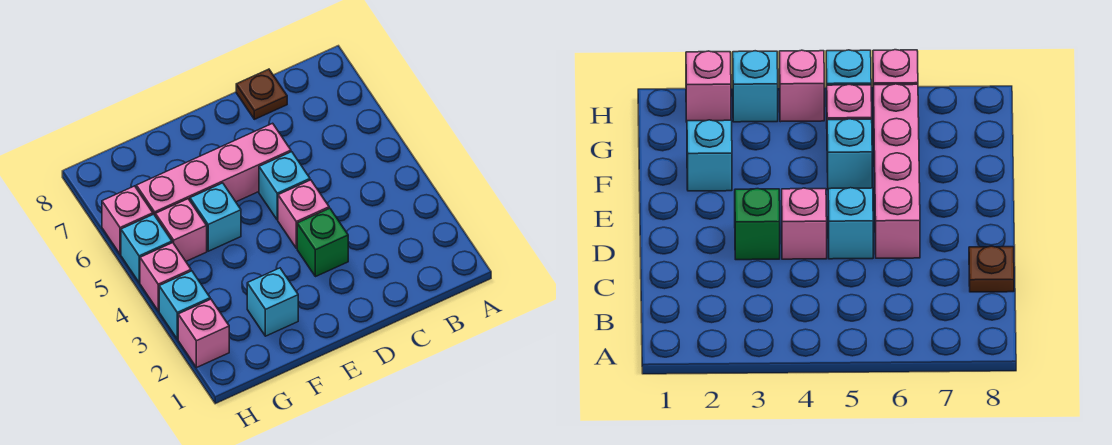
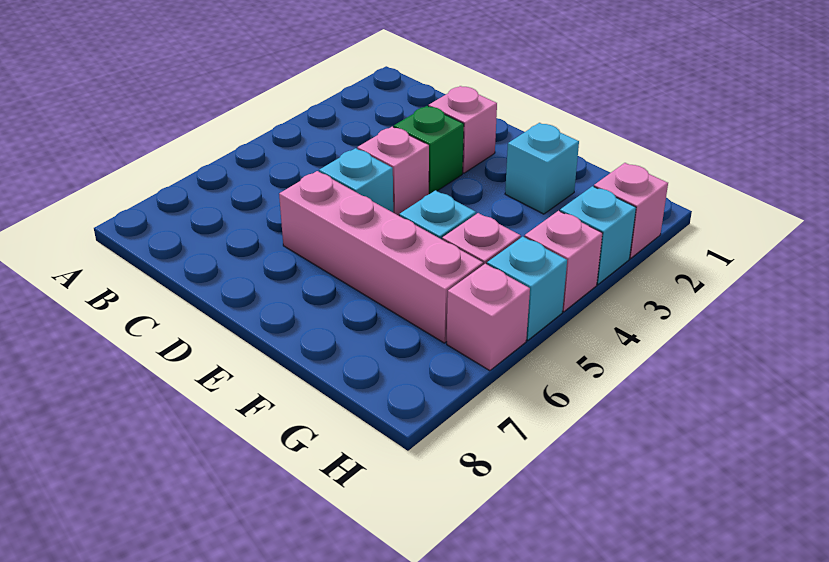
brown 1x1 plate [236,69,287,119] -> none
none -> pink 1x1 brick [429,86,497,173]

